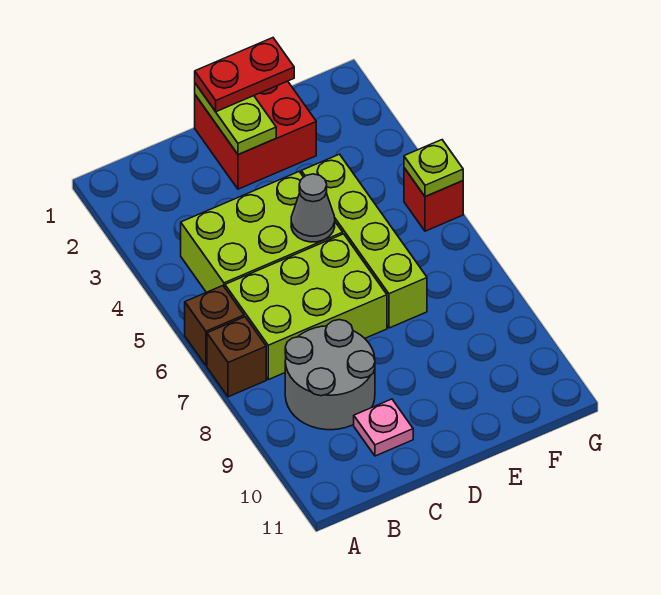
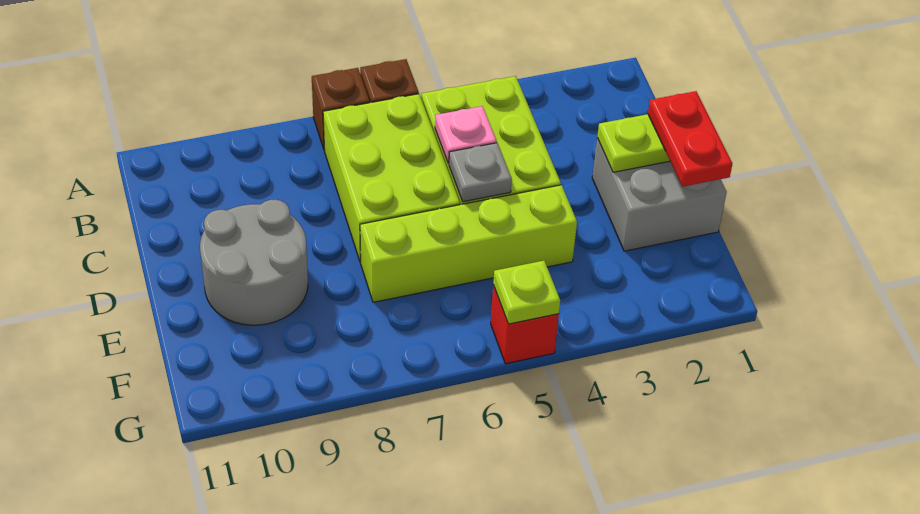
grey 2x2 round brick [285,320,375,430] -> grey 2x2 round brick moved to [200,200,308,325]
pink 1x1 plate [354,399,413,456] -> pink 1x1 plate moved to [435,106,497,164]
red 2x2 brick [195,81,316,189] -> grey 2x2 brick [592,138,727,251]
grey 1x1 cone [291,174,335,242] -> grey 1x1 plate [449,143,512,202]

